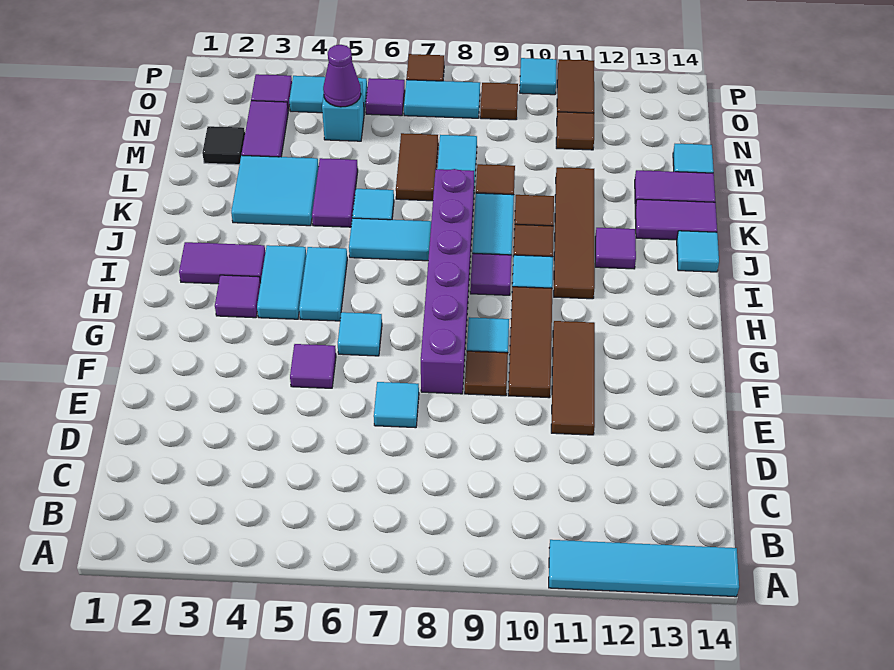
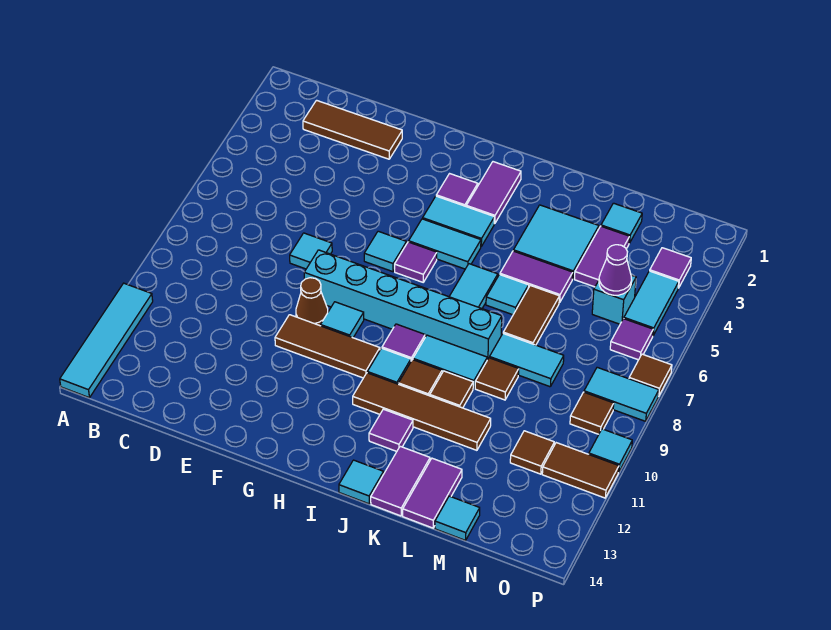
brown 1x3 tile [551,321,595,435] -> brown 1x3 tile moved to [303,100,402,159]
purple 1x1 tile [290,344,336,388] -> purple 1x1 tile moved to [395,242,437,282]
purple 1x6 brick [421,169,474,394] -> cyan 1x6 brick [304,250,502,360]
brown 1x1 tile [465,351,508,396] -> brown 1x1 cone [296,278,328,326]
brown 1x2 tile [396,133,438,201] -> brown 1x2 tile turned to [503,285,559,345]
black 1x1 tile [202,126,245,165] -> cyan 1x1 tile [601,203,642,243]
purple 1x2 tile [241,101,288,157] -> purple 1x2 tile turned to [574,226,630,287]
cyan 1x2 tile [404,80,480,118] -> cyan 1x2 tile turned to [584,367,659,421]

